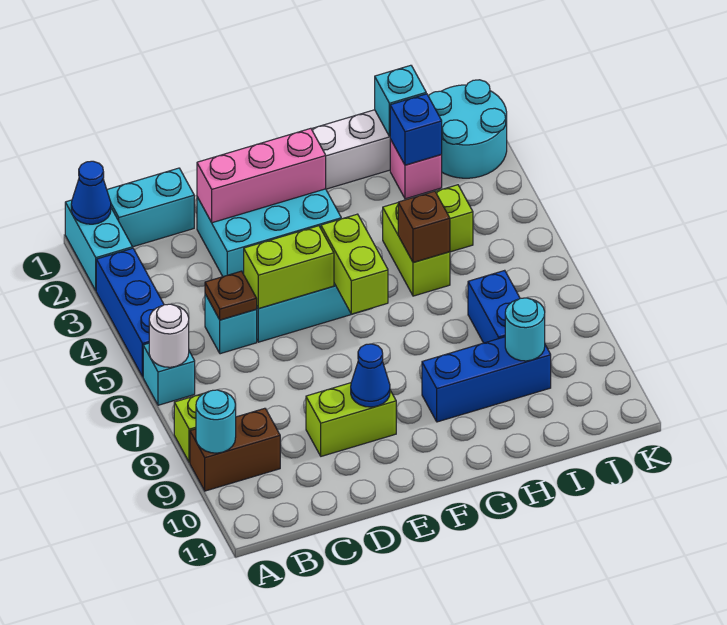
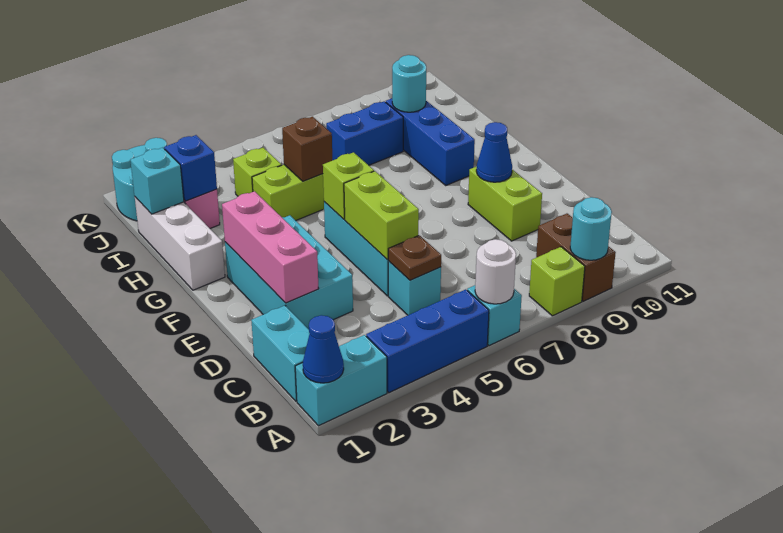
lime 1x2 brick [321,214,388,314] -> lime 1x1 brick [323,152,374,219]

